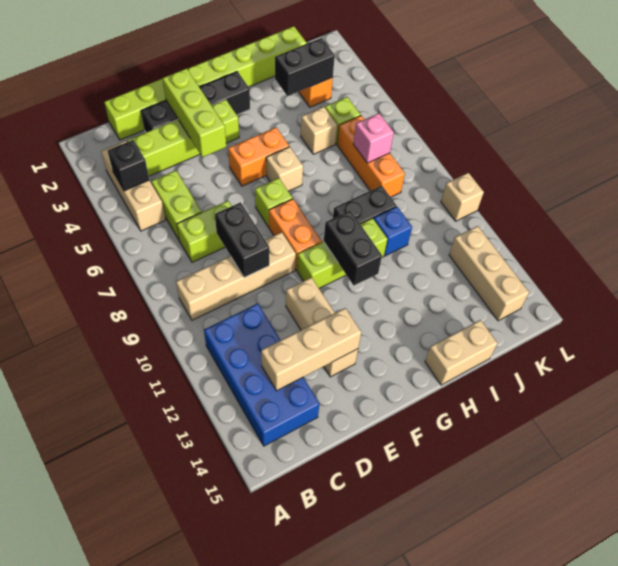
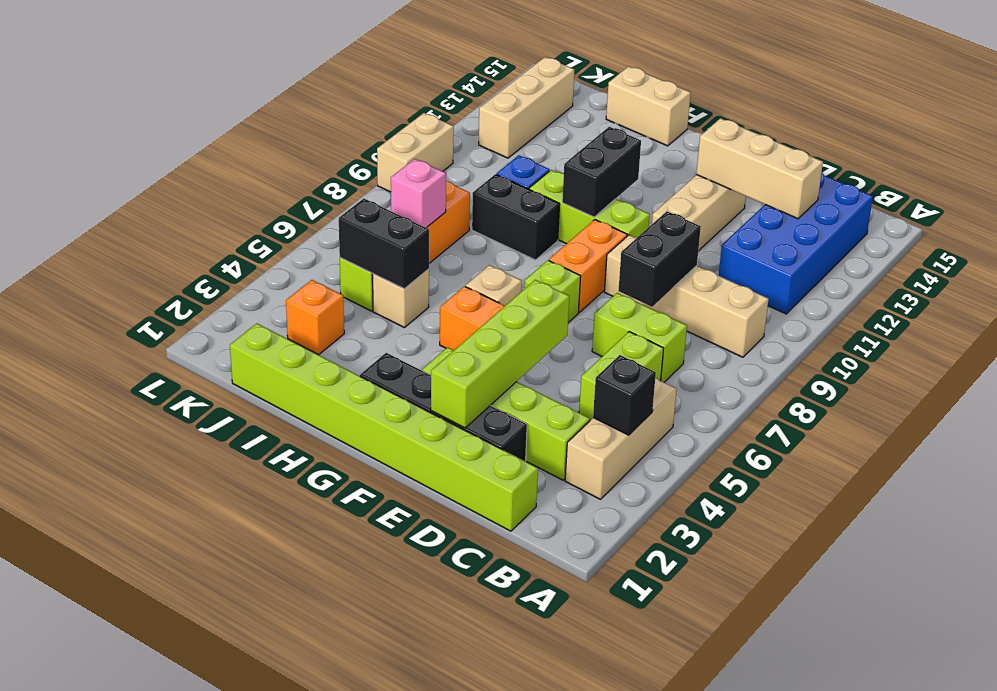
lime 1x3 brick [163,68,226,157] -> lime 1x4 brick [431,280,569,428]
black 1x2 brick [275,38,335,96] -> black 1x2 brick moved to [339,199,429,289]
tan 1x1 brick [441,173,484,221] -> tan 1x2 brick [377,113,454,192]

